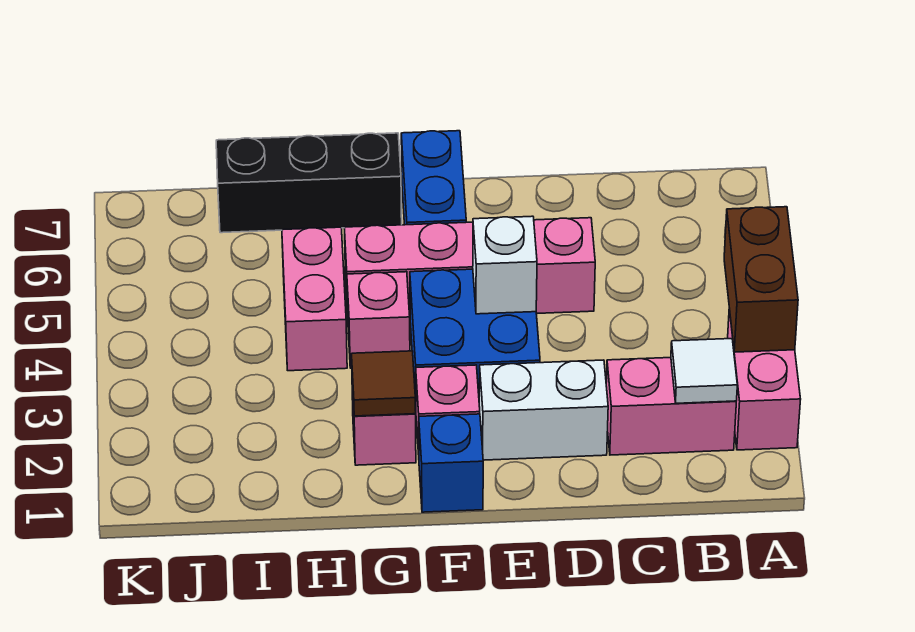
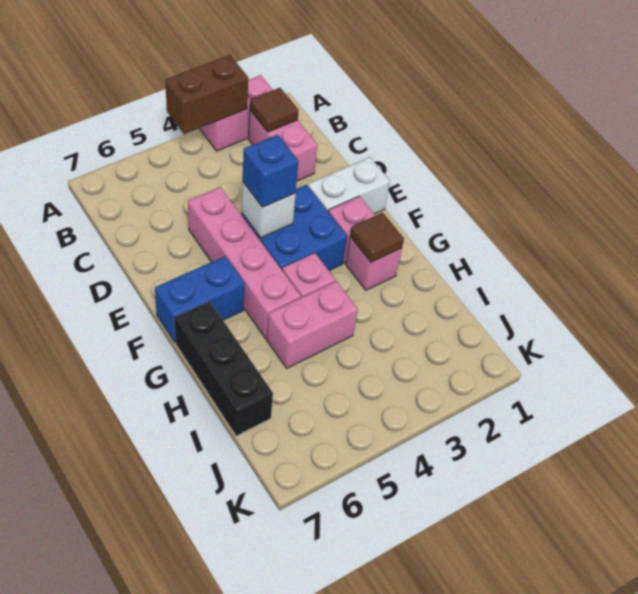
white 1x1 tile [671,339,737,403] -> brown 1x1 tile [250,88,299,132]
white 1x2 brick [479,360,608,460] -> white 1x2 brick turned to [308,157,390,214]
blue 1x1 brick [419,414,483,512] -> blue 1x1 brick moved to [243,135,298,207]

